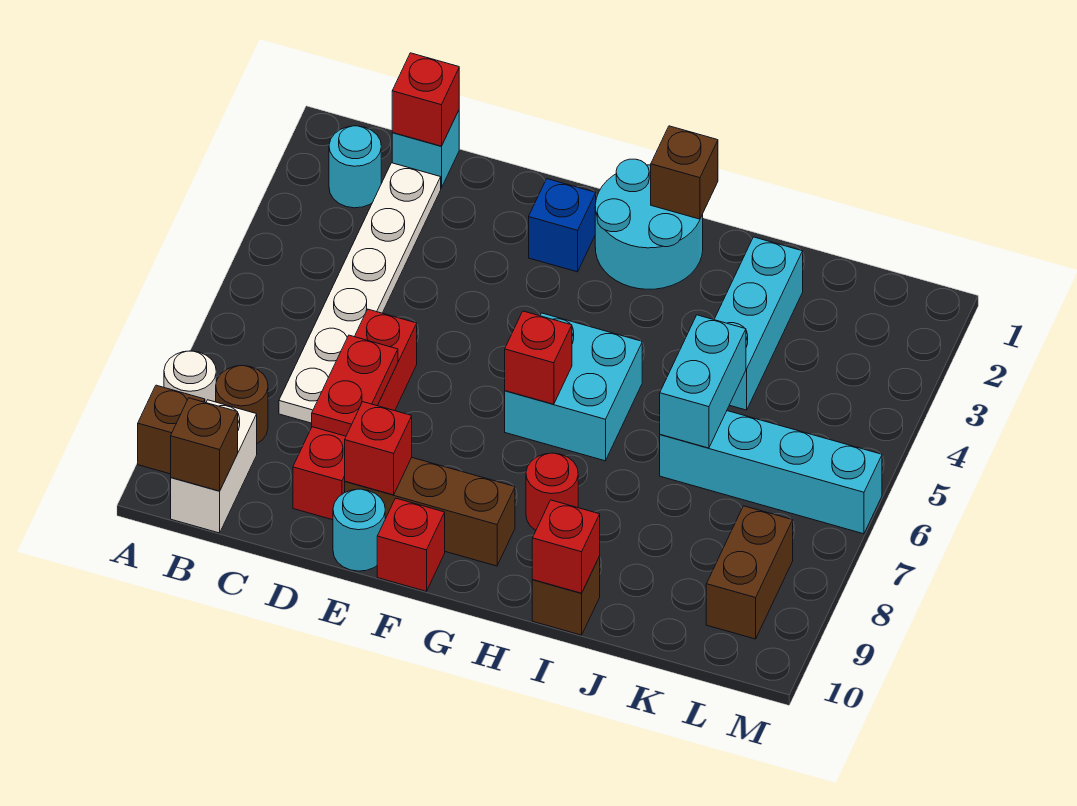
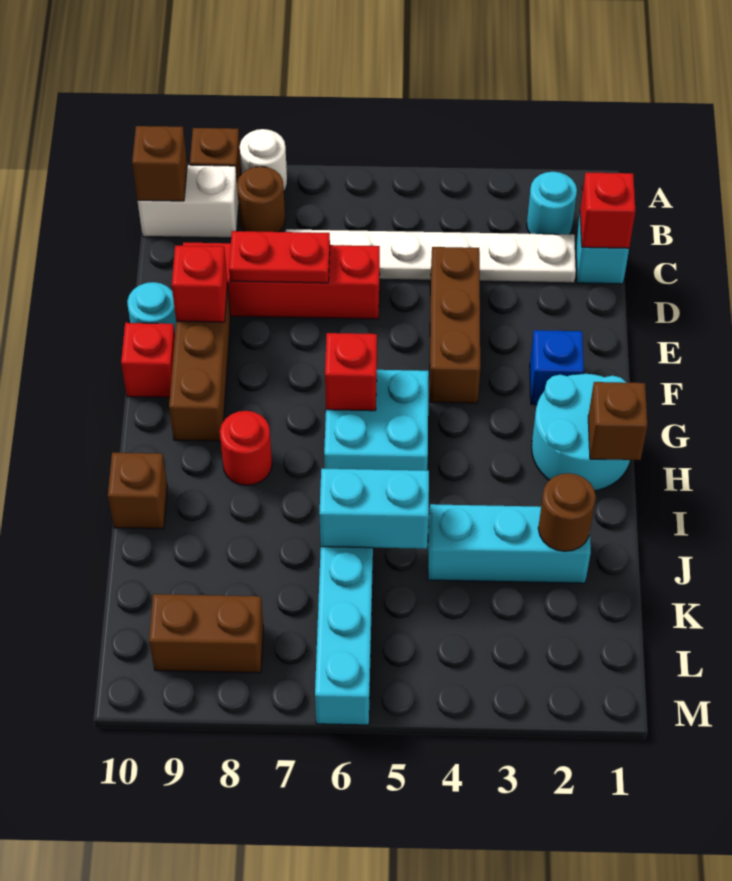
none -> brown 1x3 brick [430,247,480,403]
red 1x1 brick [532,500,600,593] -> none
none -> brown 1x1 round brick [538,473,596,551]

